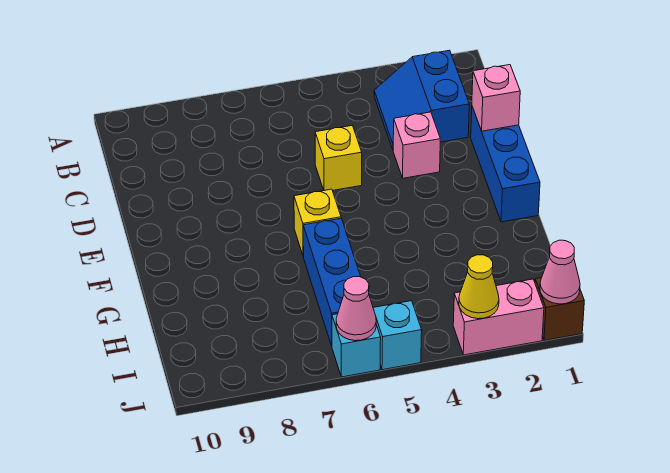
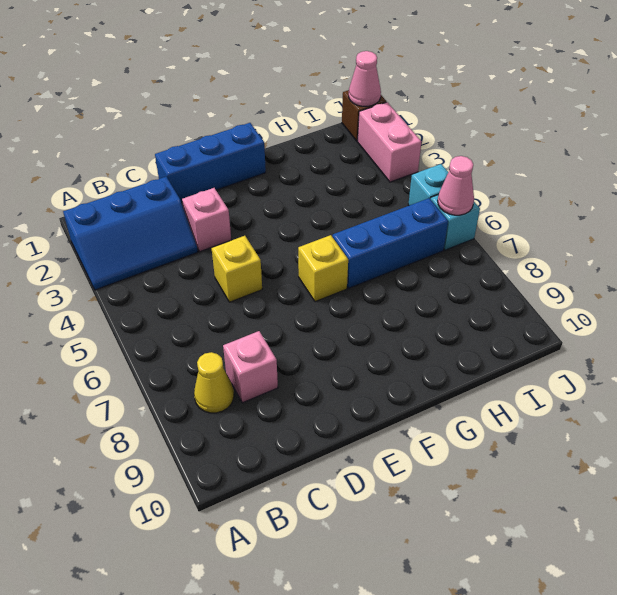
blue 2x2 slope [374,50,469,149] -> blue 2x3 slope [63,177,198,290]
pink 1x1 brick [472,65,520,131] -> pink 1x1 brick moved to [223,331,278,403]
yellow 1x1 cone [459,255,499,319] -> yellow 1x1 cone moved to [194,352,234,413]

